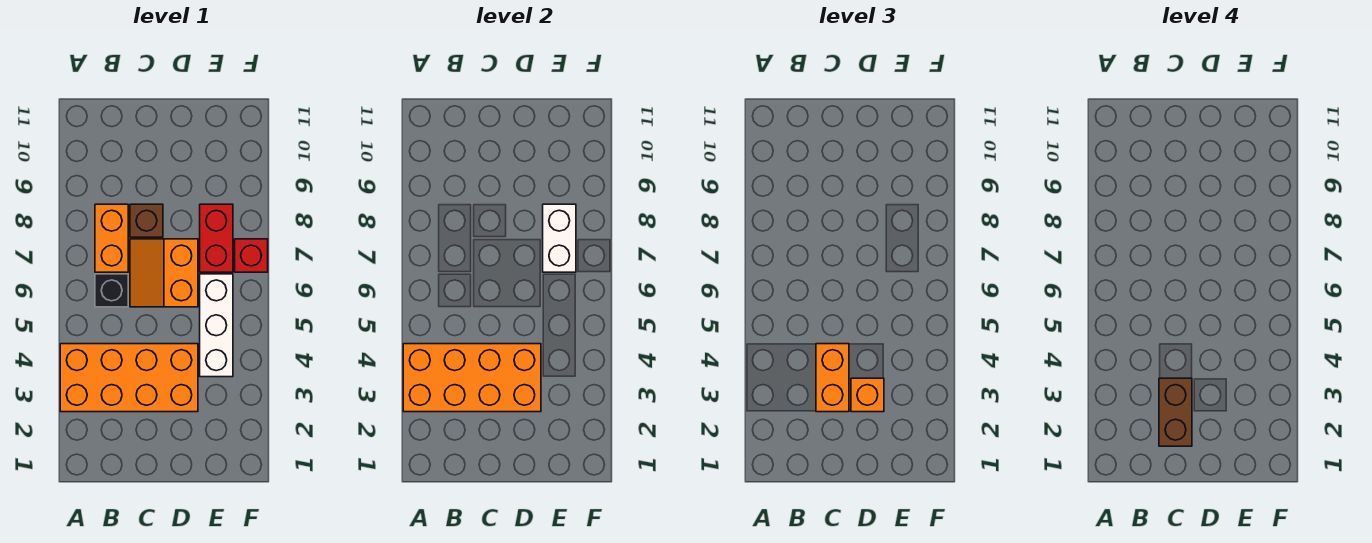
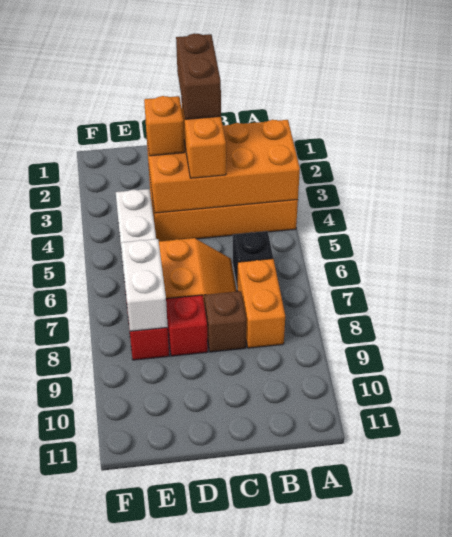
red 1x1 brick [235,239,268,272] -> red 1x1 brick moved to [166,295,208,356]

